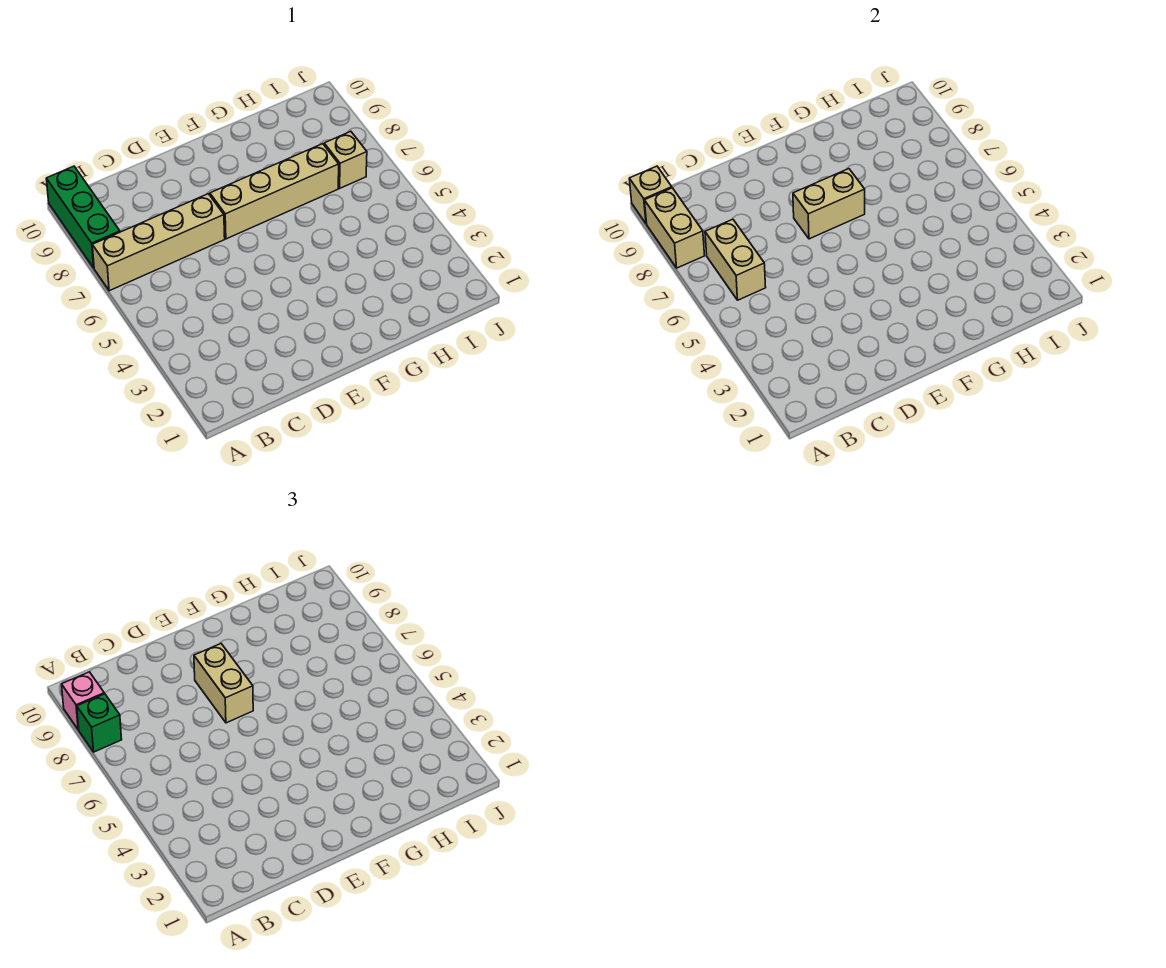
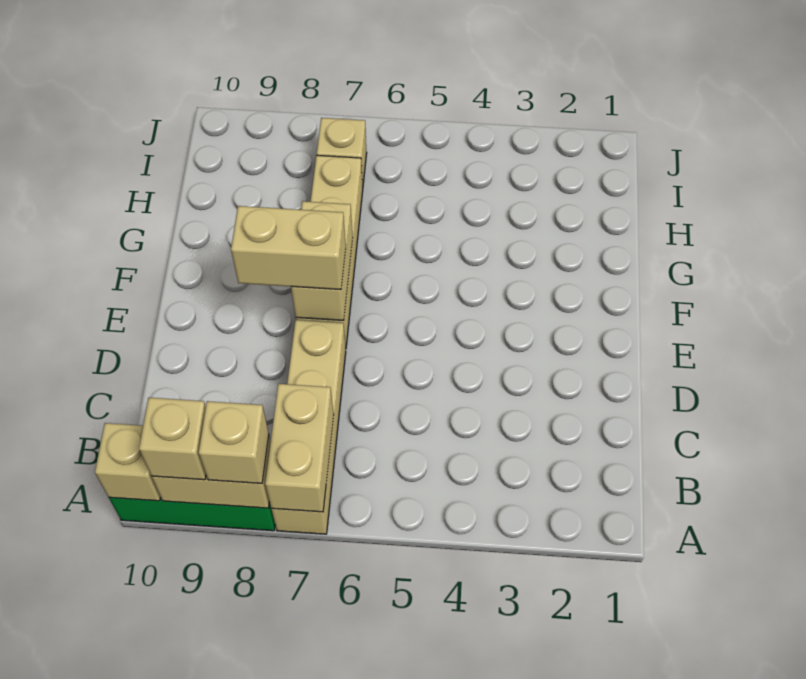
green 1x1 brick [77,694,122,752] -> tan 1x1 brick [199,401,269,483]
pink 1x1 brick [62,672,104,730] -> tan 1x1 brick [139,398,206,480]
tan 1x2 brick [705,219,766,300] -> tan 1x2 brick turned to [265,384,334,512]

